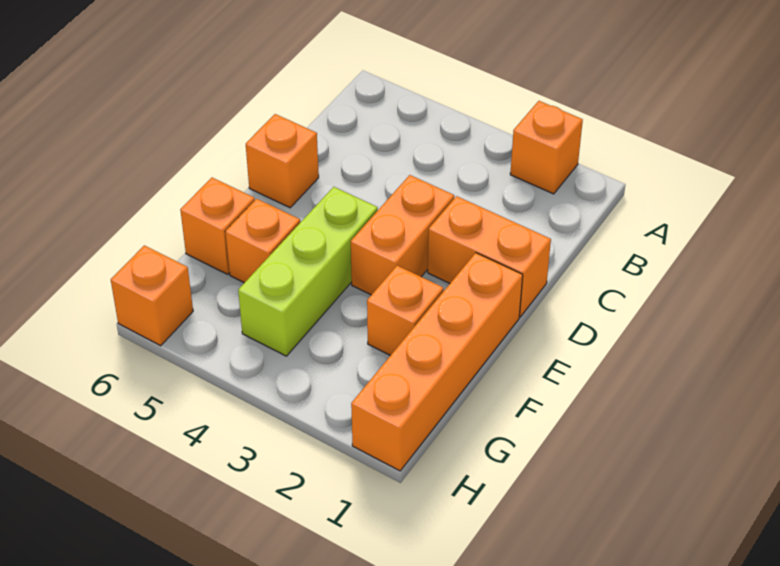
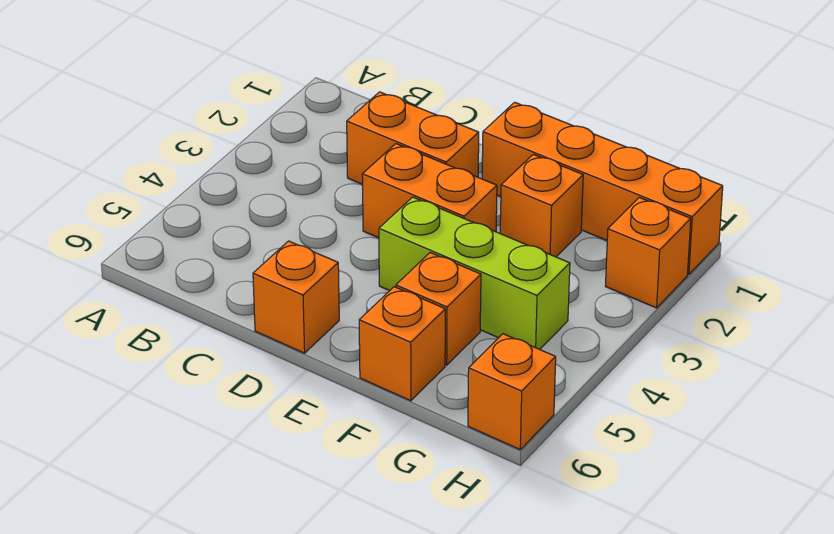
orange 1x1 brick [510,101,583,194] -> orange 1x1 brick moved to [606,197,691,308]
orange 1x2 brick [428,196,551,317] -> orange 1x2 brick turned to [347,92,479,184]

